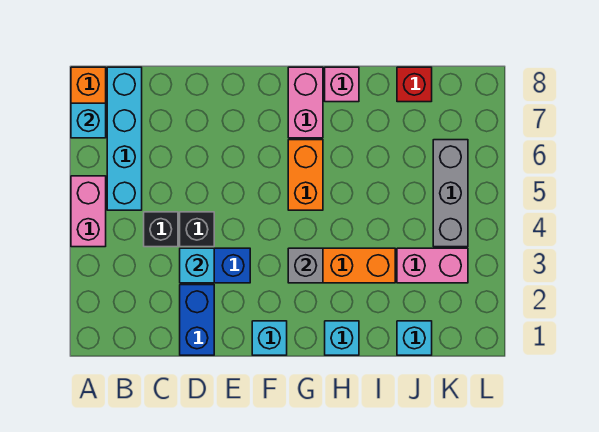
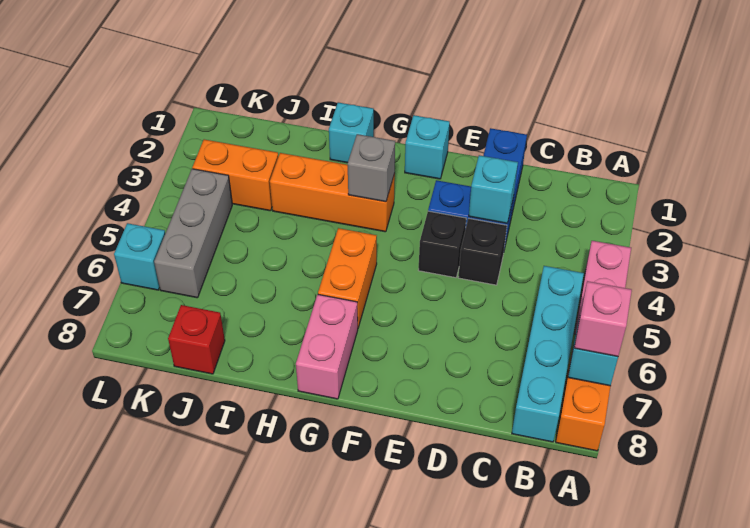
black 1x1 brick [144,212,178,247] -> black 1x1 brick moved to [419,211,466,278]
pink 1x1 brick [325,67,359,102] -> pink 1x1 brick moved to [574,281,632,357]
cyan 1x1 brick [397,321,432,355] -> cyan 1x1 brick moved to [114,223,165,290]
pink 1x2 brick [397,248,468,283] -> orange 1x2 brick [192,139,278,211]

